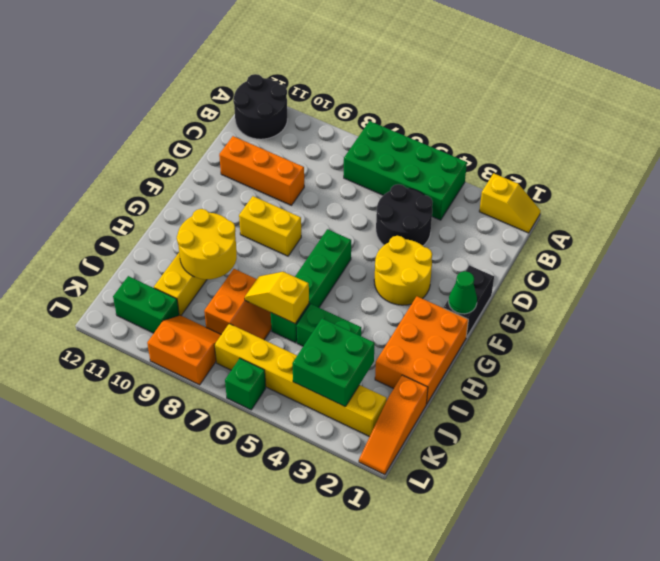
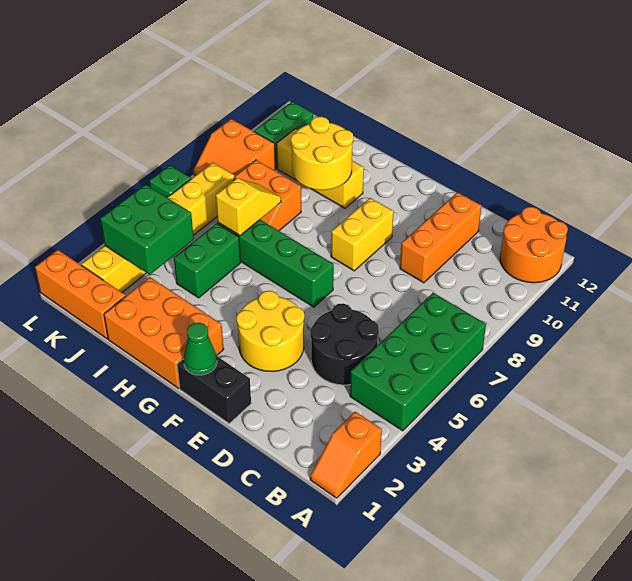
yellow 1x2 slope [479,173,541,233] -> orange 1x2 slope [310,412,382,498]
black 2x2 round brick [233,74,288,139] -> orange 2x2 round brick [500,207,568,283]
orange 1x3 slope [359,375,428,475] -> orange 1x3 brick [35,250,126,339]
orange 2x2 slope [147,315,221,385] -> orange 2x2 slope turned to [194,119,275,177]

